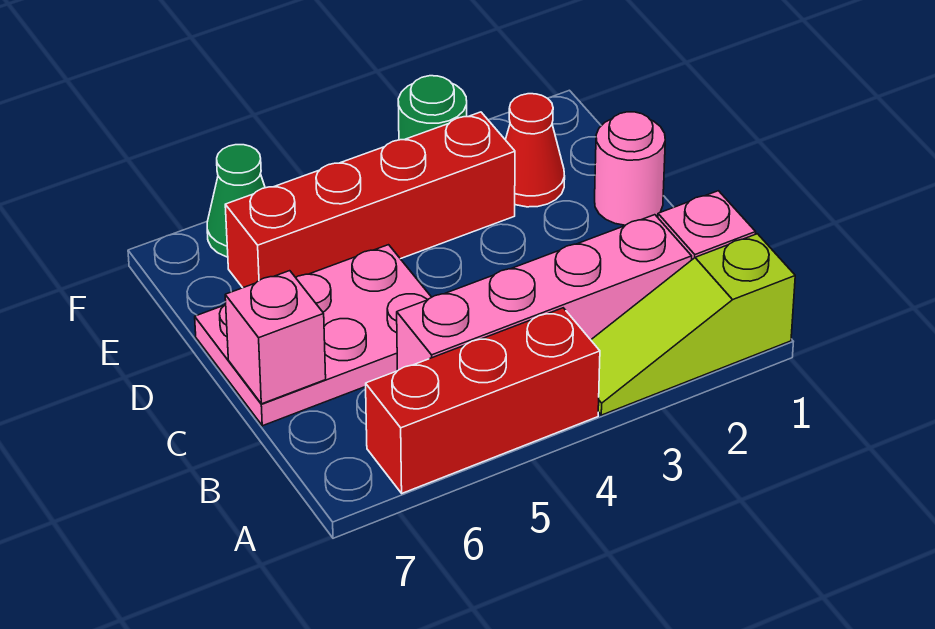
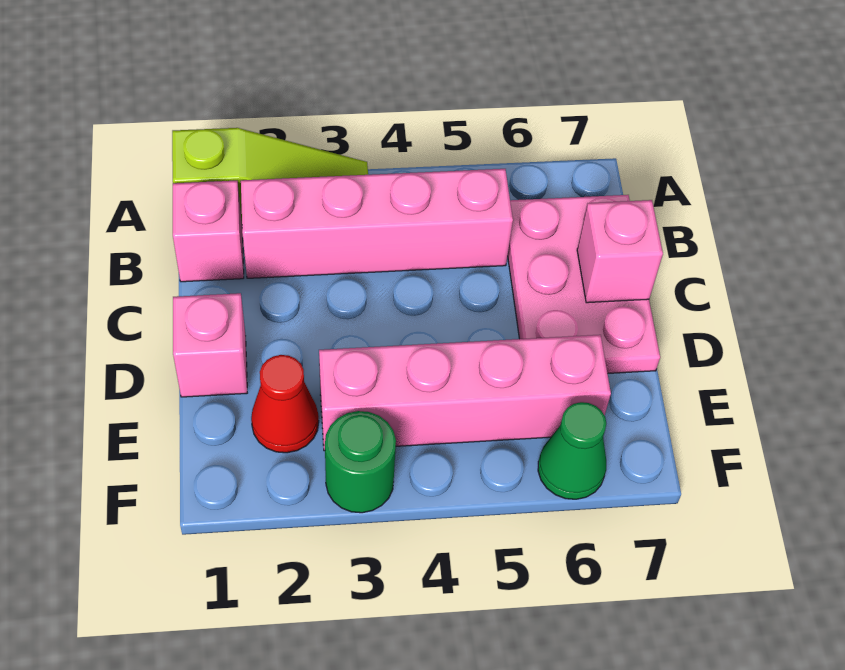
red 1x3 brick [366,308,600,493] -> none
pink 2x3 plate [195,245,432,426] -> pink 2x3 plate turned to [508,195,660,374]
pink 1x1 round brick [595,112,665,225] -> pink 1x1 brick [173,293,247,397]
red 1x4 brick [225,112,515,288] -> pink 1x4 brick [319,335,611,451]

